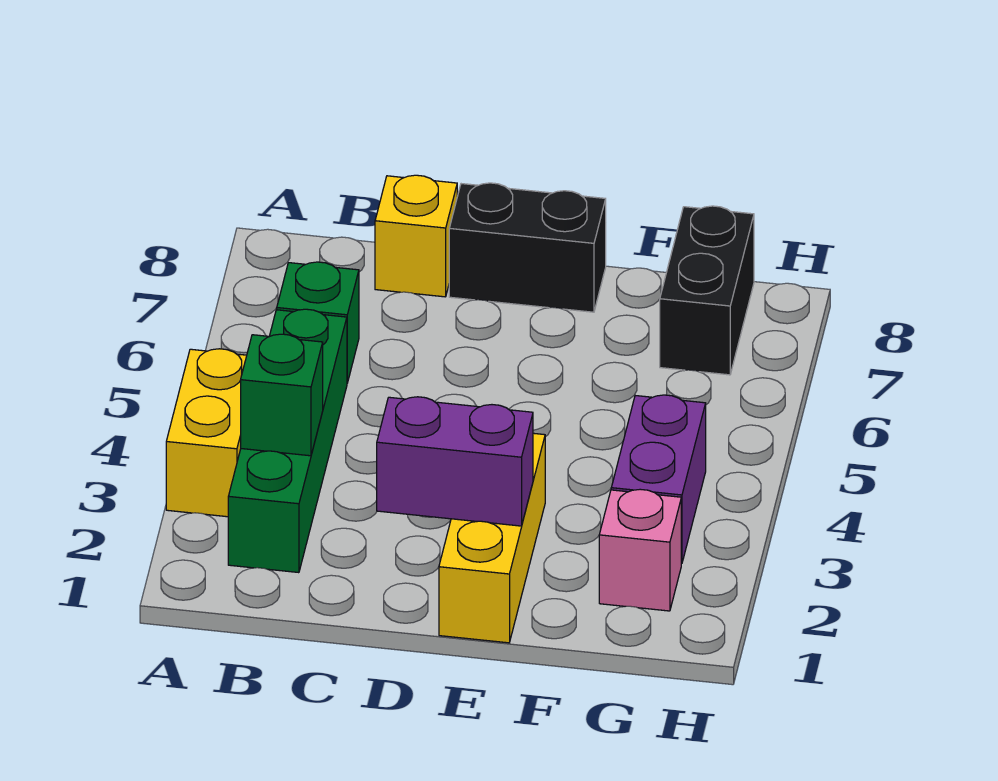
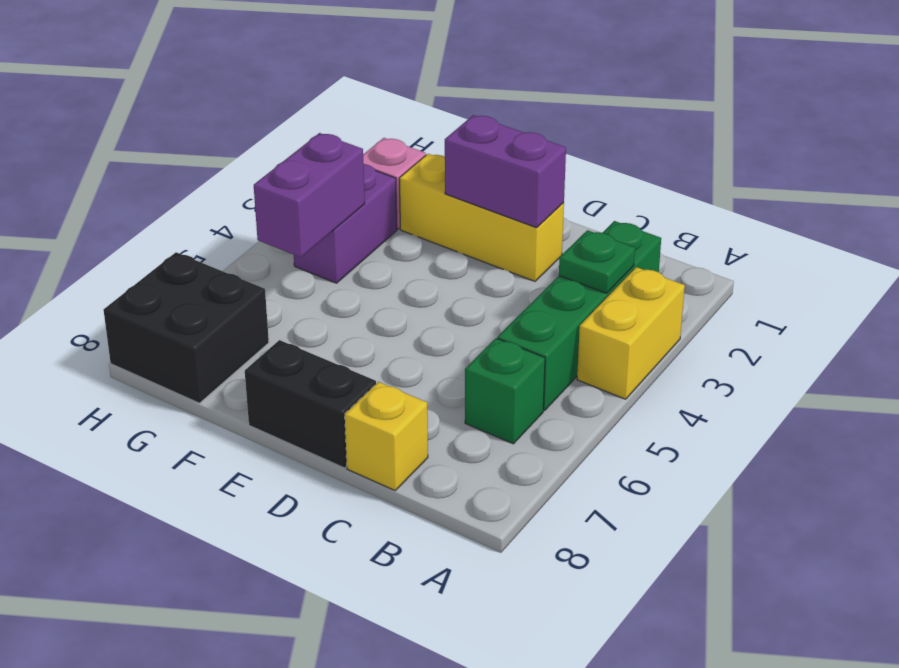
green 1x1 brick [241,334,323,456] -> green 1x1 plate [559,230,635,293]
yellow 1x3 brick [439,433,545,643] -> yellow 1x3 brick turned to [399,154,564,281]
none -> purple 1x2 brick [254,133,365,257]
black 1x2 brick [660,206,754,375] -> black 2x2 brick [104,252,269,403]

